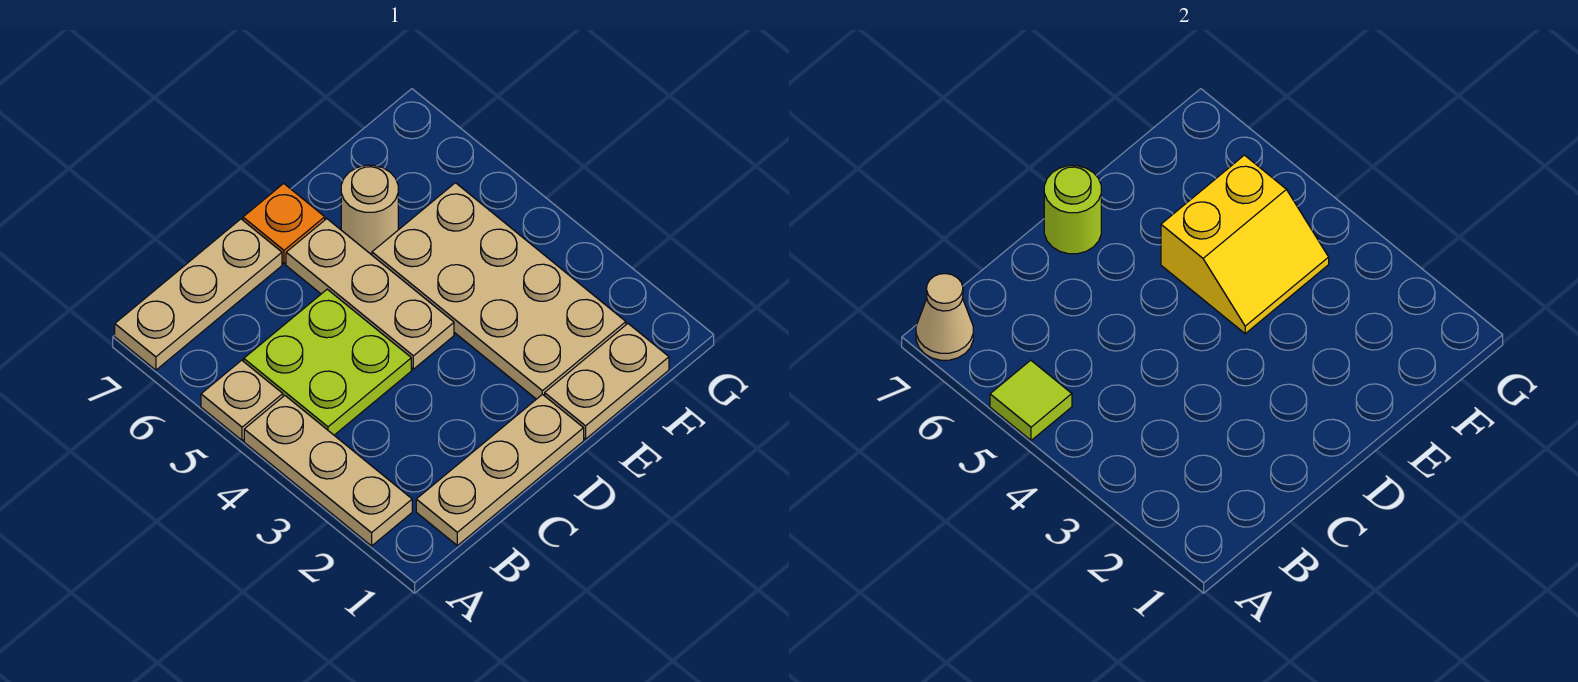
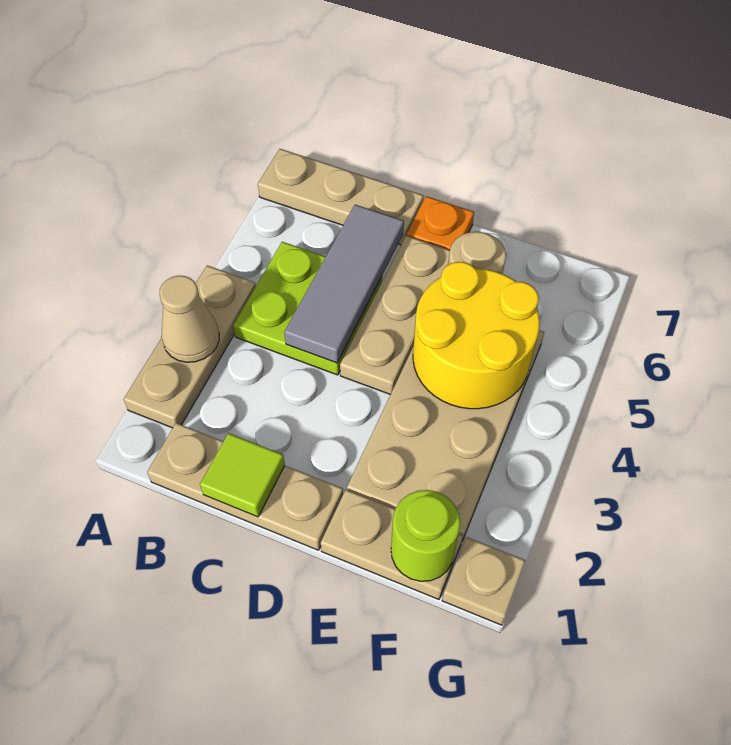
tan 1x1 plate [201,360,283,440] -> tan 1x1 plate moved to [442,537,525,625]
lime 1x1 tile [990,360,1072,440] -> lime 1x1 tile moved to [200,433,285,517]
tan 1x1 cone [916,274,973,360] -> tan 1x1 cone moved to [160,276,219,362]
none -> grey 1x3 tile [284,205,404,363]
lime 1x1 round brick [1044,166,1101,254] -> lime 1x1 round brick moved to [391,490,460,581]
yellow 2x2 slope [1161,155,1329,334] -> yellow 2x2 round brick [413,262,540,409]

